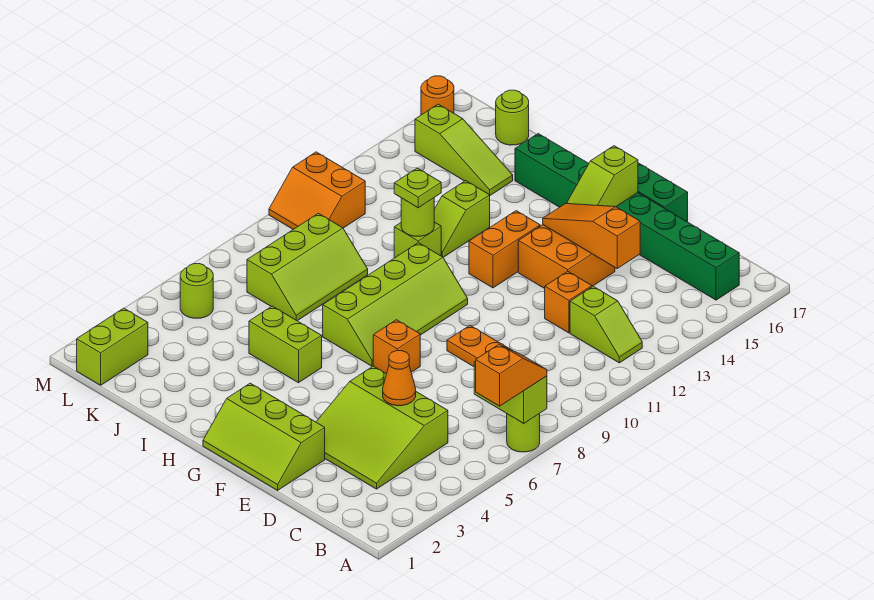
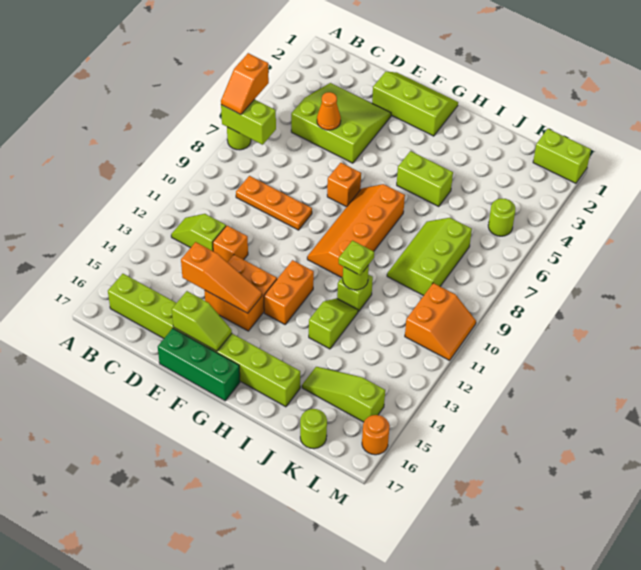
green 1x8 brick [515,134,739,300] -> lime 1x8 brick [108,274,300,407]
lime 1x2 slope [567,146,638,207] -> lime 1x2 slope turned to [172,291,232,351]
lime 2x4 slope [323,243,468,366] -> orange 2x4 slope [307,184,405,278]
lime 1x2 brick [77,308,148,385] -> lime 1x2 brick turned to [533,129,591,183]
orange 2x2 slope [269,152,365,229] -> orange 2x2 slope turned to [405,283,476,360]

